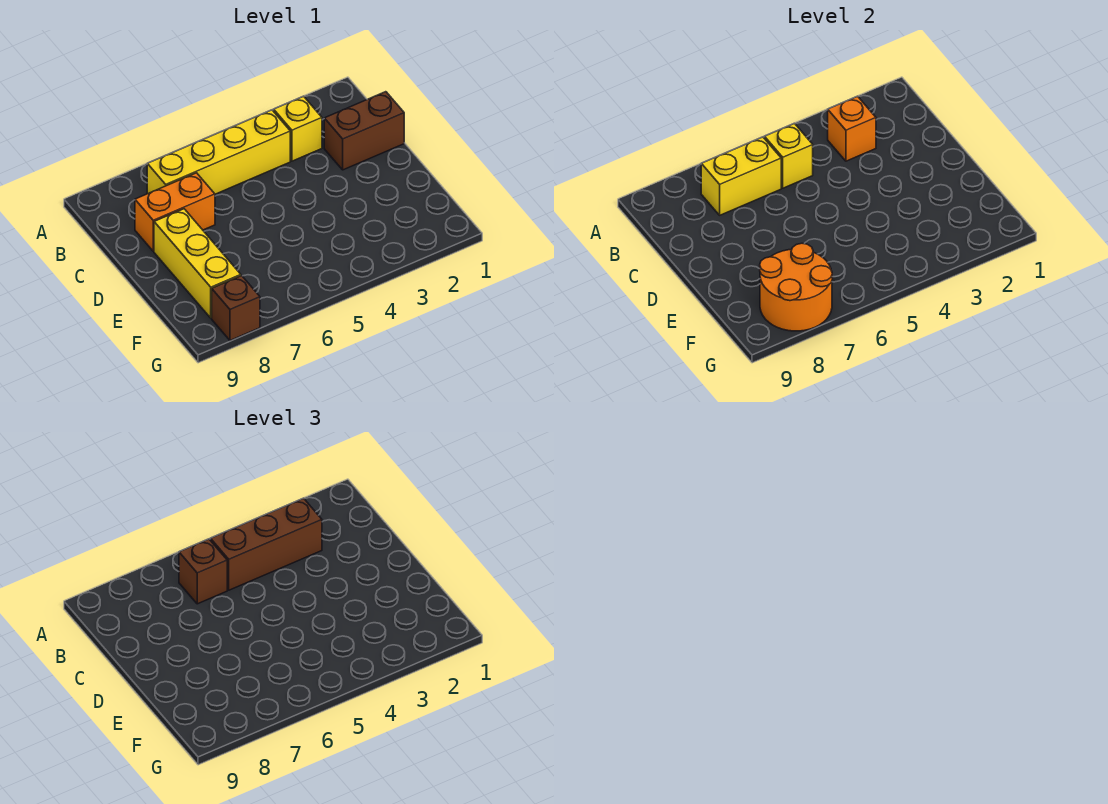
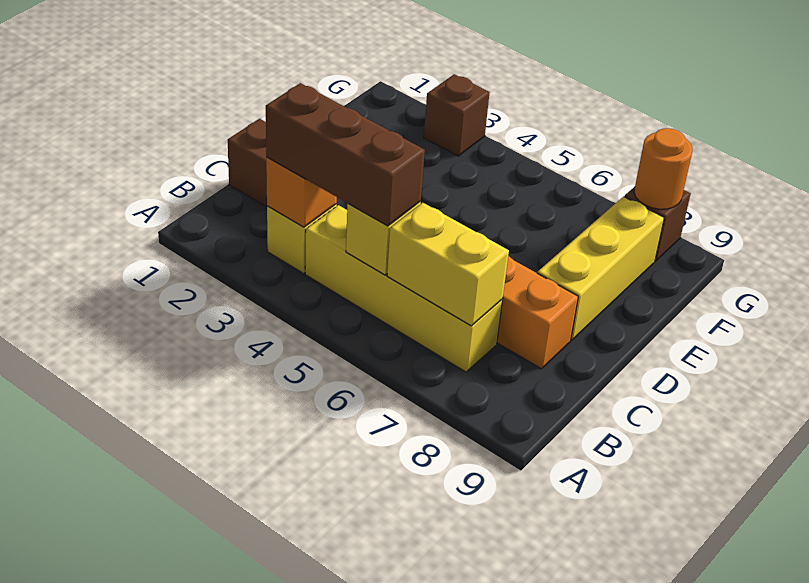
brown 1x1 brick [179,539,227,604] -> brown 1x1 brick moved to [424,74,490,156]
orange 2x2 round brick [760,243,832,331] -> orange 1x1 round brick [634,128,693,209]

